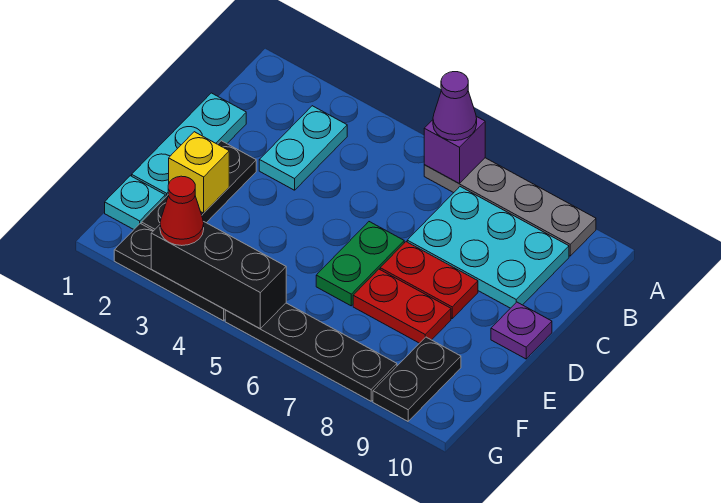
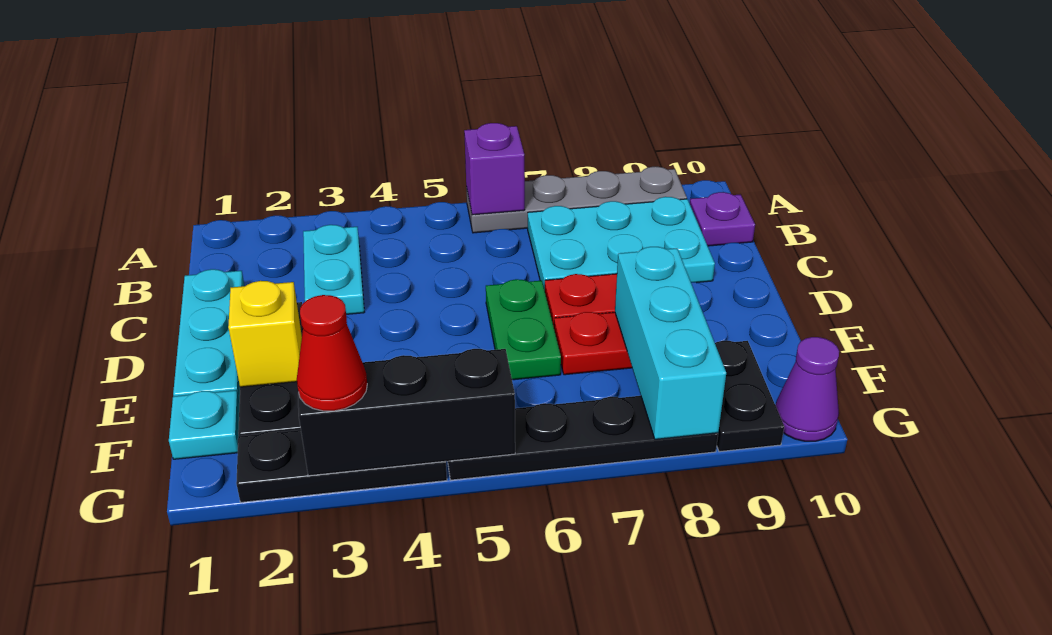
purple 1x1 cone [433,72,477,141] -> purple 1x1 cone moved to [775,337,839,441]
purple 1x1 plate [491,302,552,359] -> purple 1x1 plate moved to [690,192,755,246]
none -> cyan 1x3 brick [615,247,726,439]

